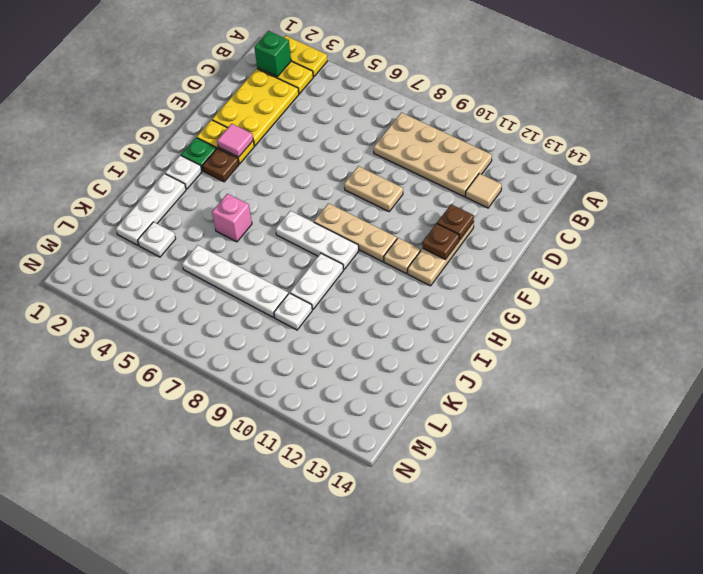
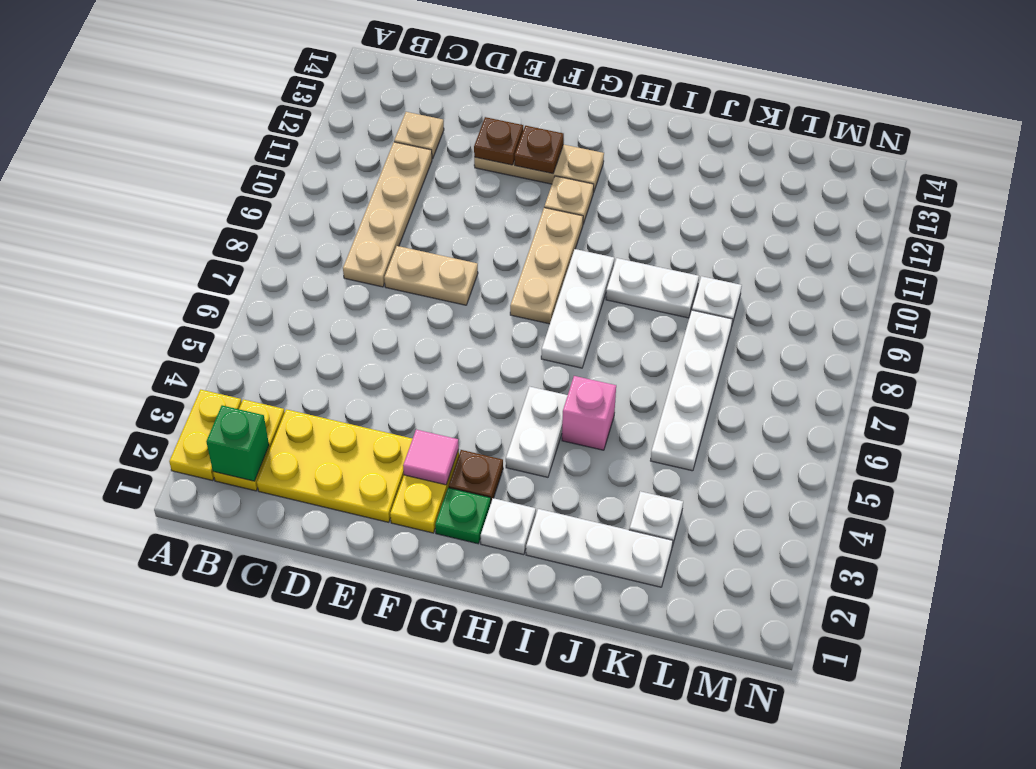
tan 2x4 plate [374,113,492,197] -> tan 1x4 plate [343,142,432,287]
tan 1x1 tile [466,174,502,208] -> tan 1x1 plate [394,112,444,159]
tan 1x2 plate [344,166,403,211] -> tan 1x2 plate turned to [384,246,478,305]
none -> white 1x2 plate [506,387,568,477]

